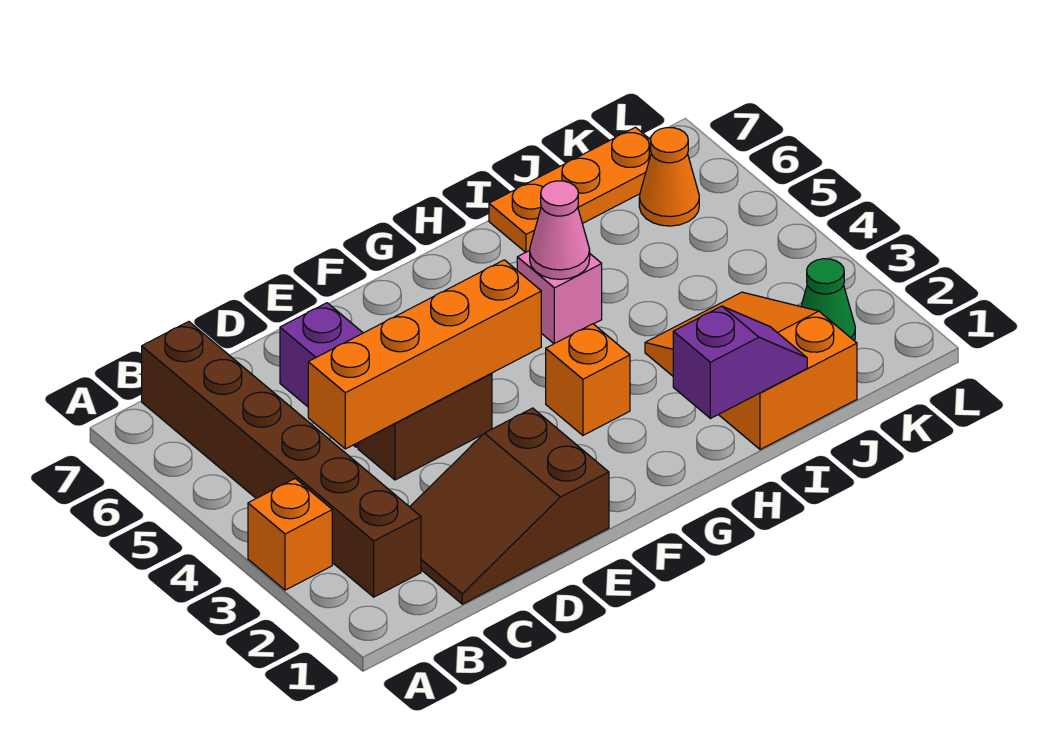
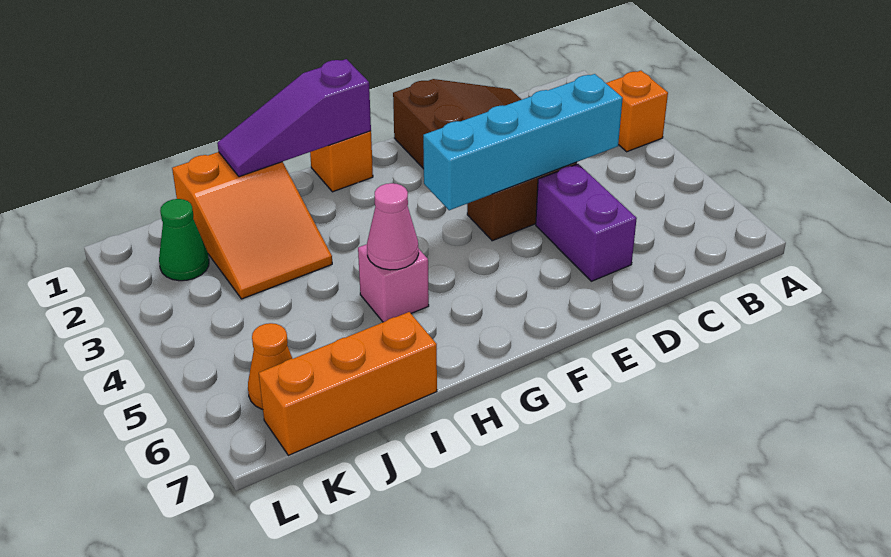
brown 1x6 brick [142,321,421,597] -> none
orange 1x4 brick [308,260,541,449] -> cyan 1x4 brick [423,74,623,210]
orange 1x1 brick [546,324,630,435] -> orange 1x1 brick moved to [310,131,373,192]
purple 1x2 slope [673,306,807,419] -> purple 1x3 slope [217,59,371,177]
orange 1x3 plate [489,127,651,252] -> orange 1x3 brick [259,312,437,455]

